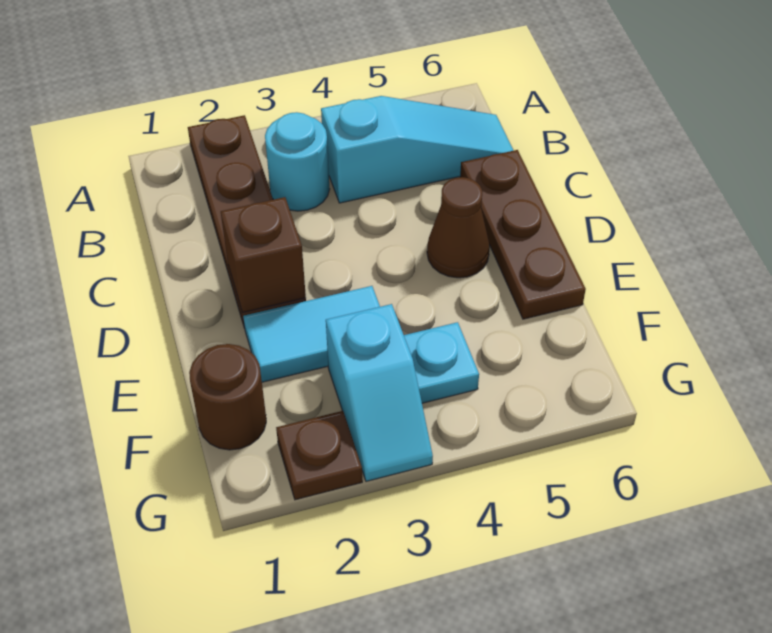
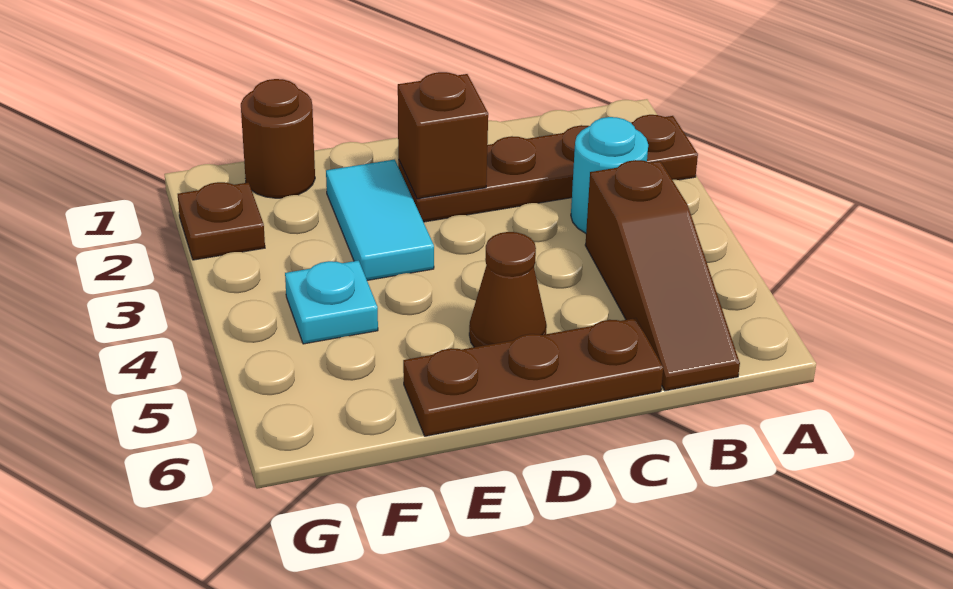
cyan 1x3 slope [321,96,514,203] -> brown 1x3 slope [585,160,740,391]
cyan 1x2 slope [326,304,433,481] -> none

